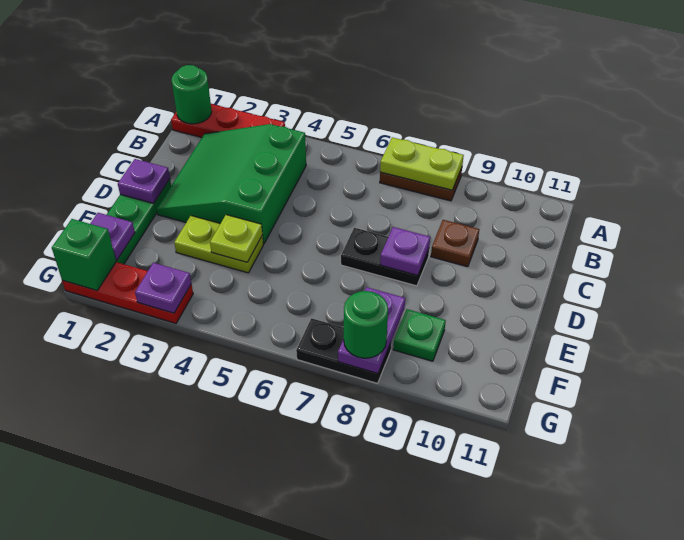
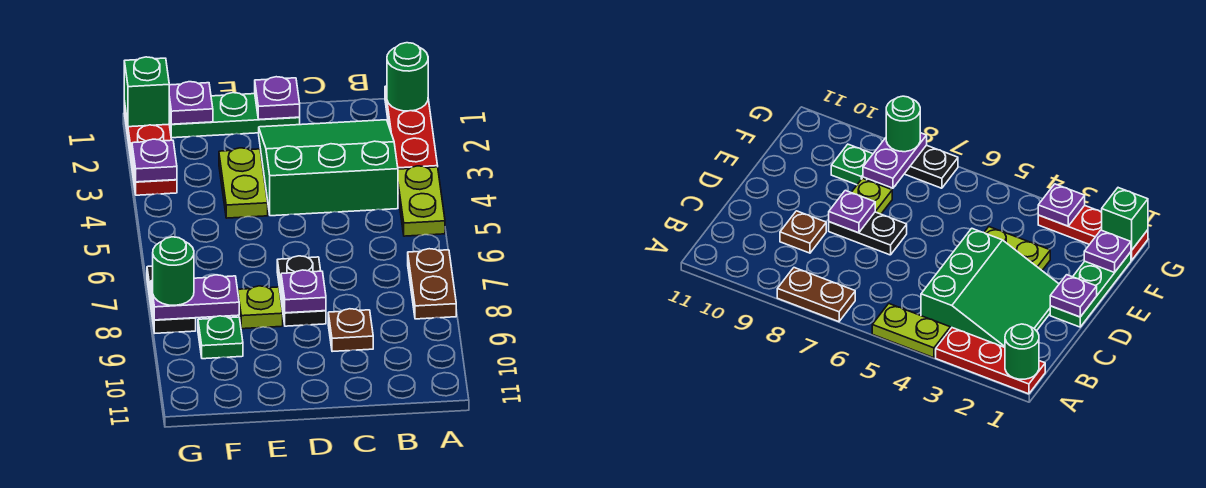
lime 1x2 plate [380,137,464,190] -> lime 1x2 plate moved to [398,166,445,236]
lime 1x1 plate [210,215,262,262] -> lime 1x1 plate moved to [238,286,283,329]

